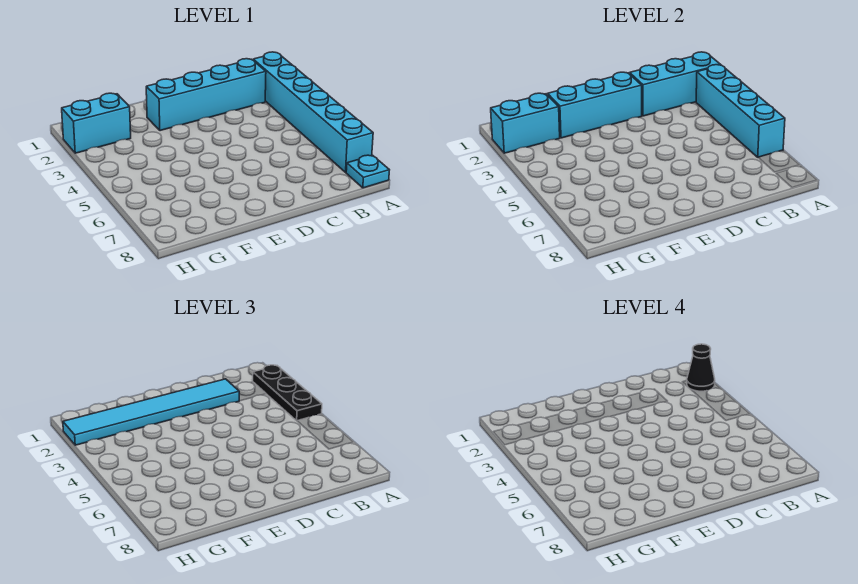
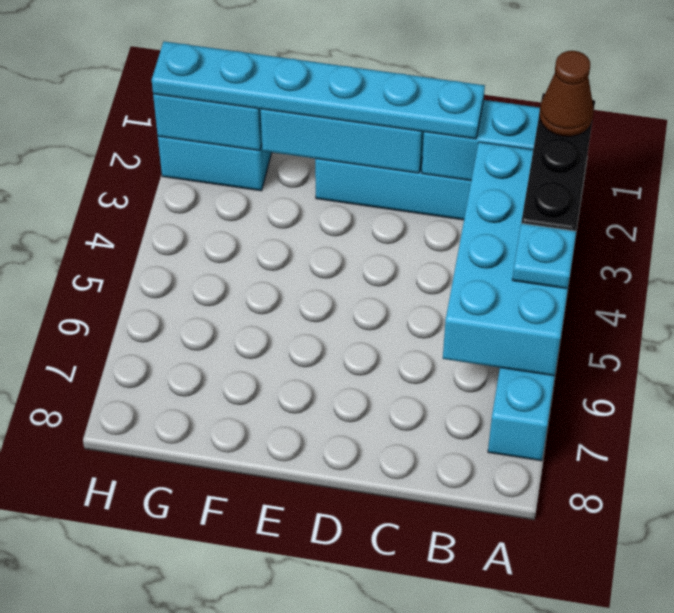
black 1x1 cone [687,344,715,391] -> brown 1x1 cone [539,51,594,137]
cyan 1x4 brick [696,65,785,157] -> cyan 2x4 brick [443,142,568,376]
cyan 1x1 plate [346,155,389,188] -> cyan 1x1 plate moved to [512,223,576,289]
cyan 1x6 tile [63,379,239,445] -> cyan 1x6 plate [152,41,485,139]

